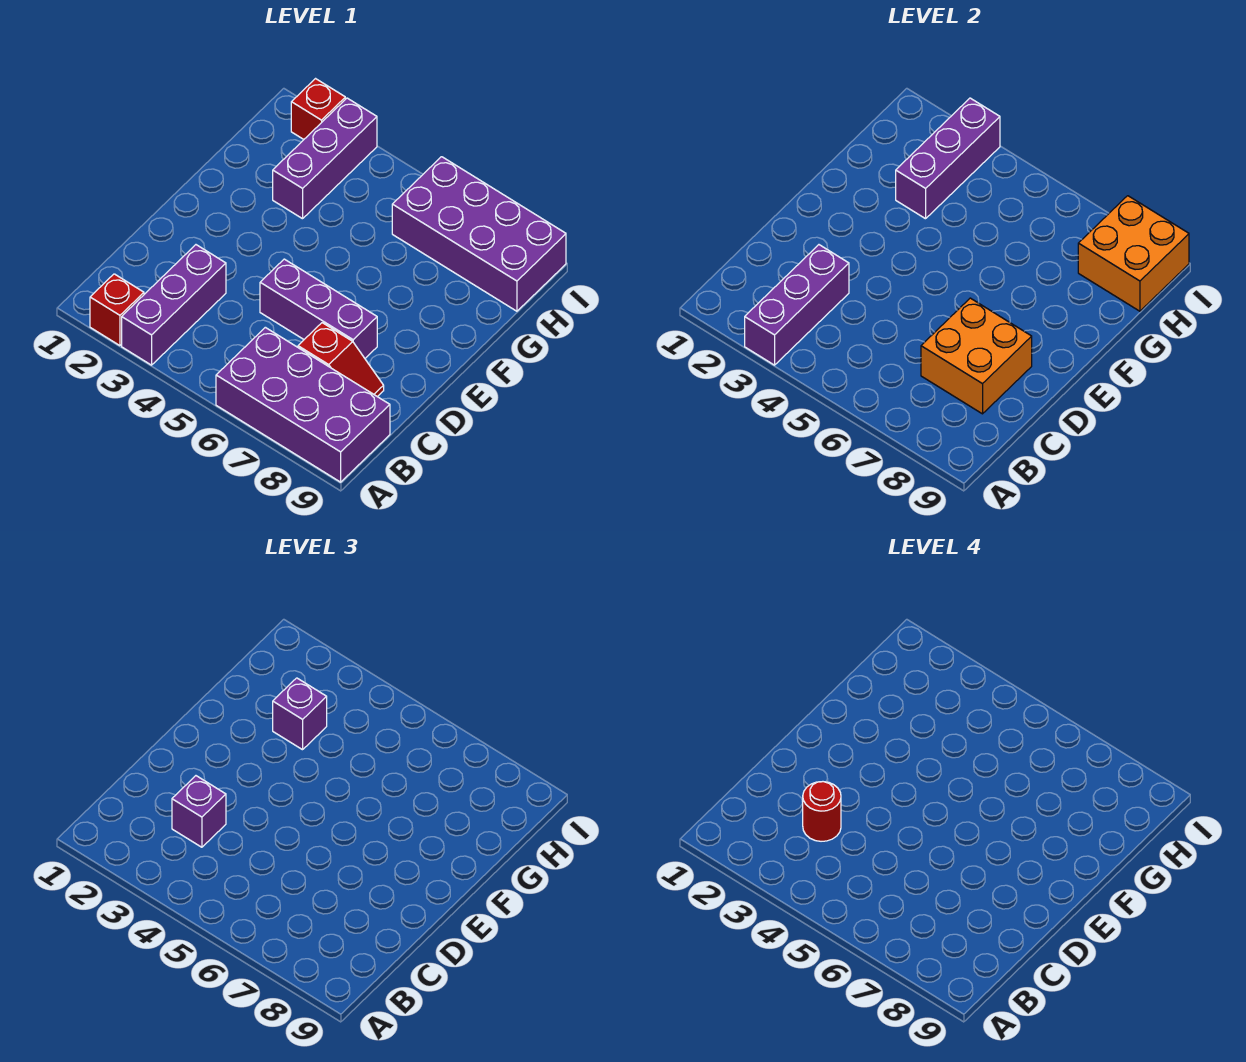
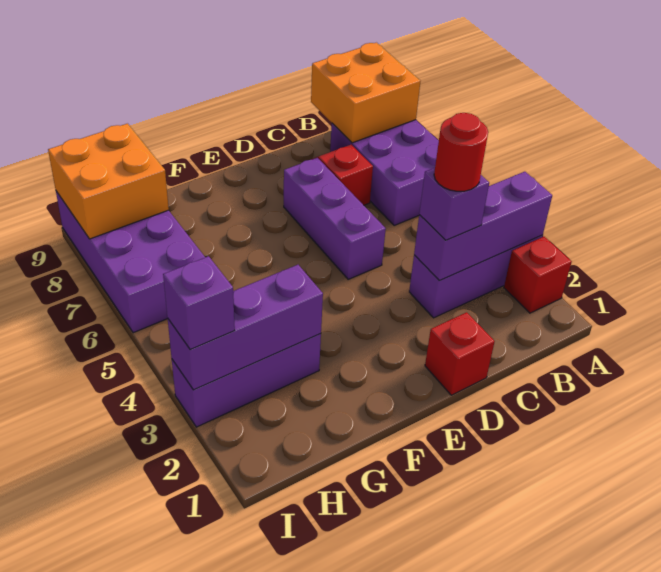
purple 2x4 brick [216,327,390,482] -> purple 2x3 brick [330,120,439,225]
orange 2x2 brick [921,298,1032,414] -> orange 2x2 brick moved to [311,43,420,143]
purple 1x1 brick [273,678,327,750] -> purple 1x1 brick moved to [163,256,235,350]
red 1x1 brick [291,79,345,139] -> red 1x1 brick moved to [425,312,495,395]

